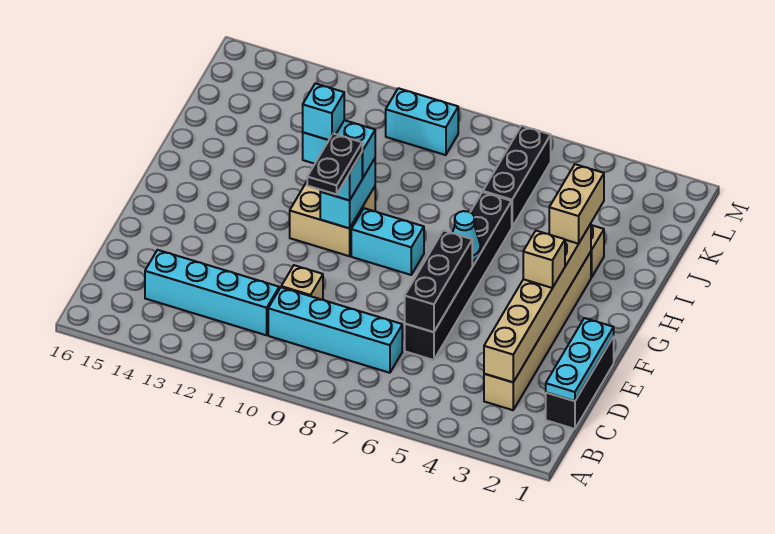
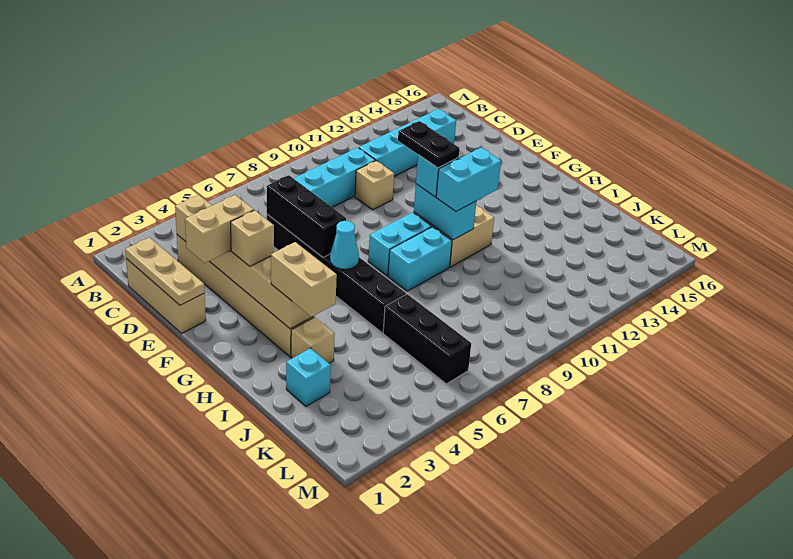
black 1x3 brick [546,336,614,429] -> tan 1x3 brick [126,259,206,333]
cyan 1x3 plate [546,318,614,401] -> tan 1x3 plate [125,237,205,305]
none -> tan 1x2 brick [185,195,254,263]
cyan 1x1 brick [303,83,344,140] -> cyan 1x1 brick moved to [286,348,331,406]
cyan 1x2 brick [386,88,458,155] -> cyan 1x2 brick moved to [388,227,452,291]

